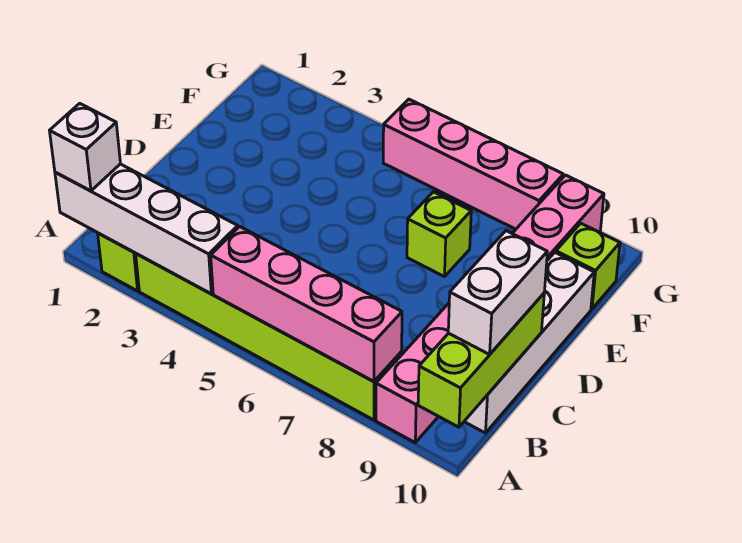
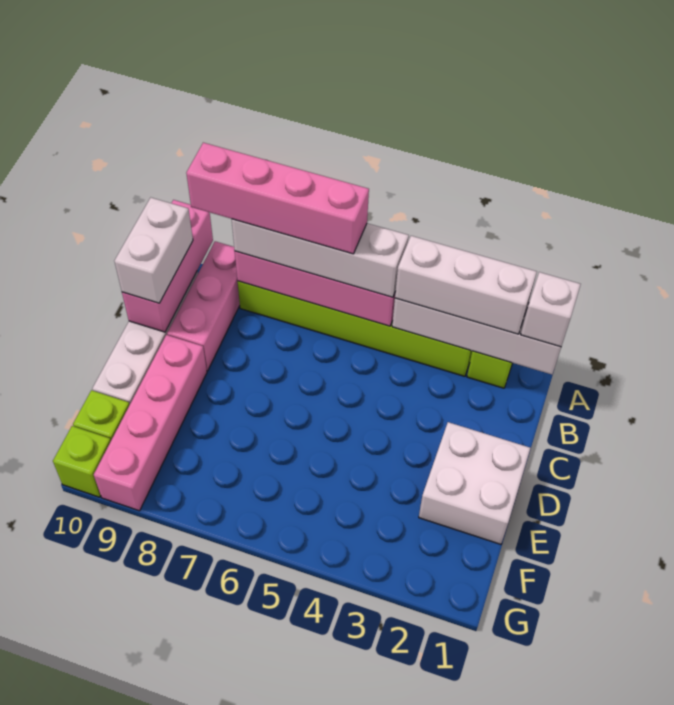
none -> white 1x3 brick [395,236,537,334]
none -> white 1x4 brick [232,219,409,297]
lime 1x3 brick [418,294,544,427] -> pink 1x3 brick [122,200,213,332]
none -> white 2x2 brick [419,422,530,544]
lime 1x1 brick [407,192,471,277] -> lime 1x1 brick moved to [53,426,111,497]
pink 1x4 brick [383,99,563,229] -> pink 1x4 brick moved to [186,143,369,254]

